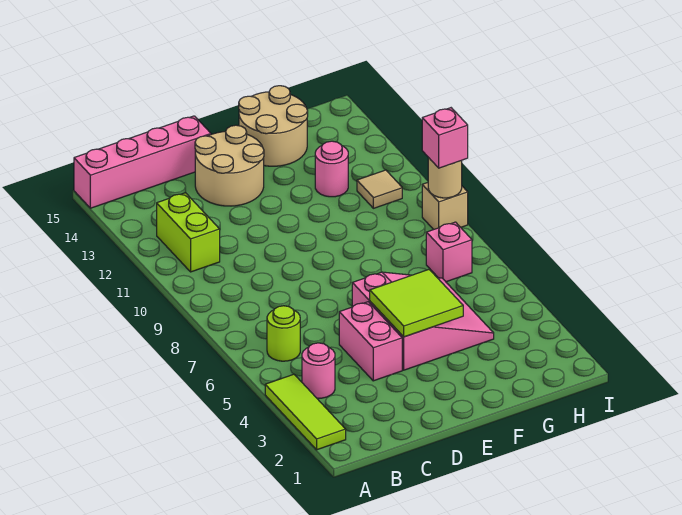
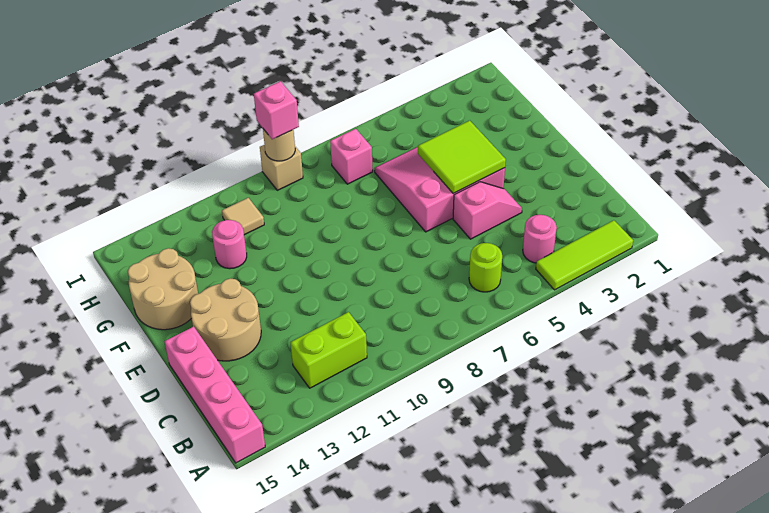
pink 1x2 brick [339,302,402,381] -> pink 1x2 slope [453,182,522,239]

